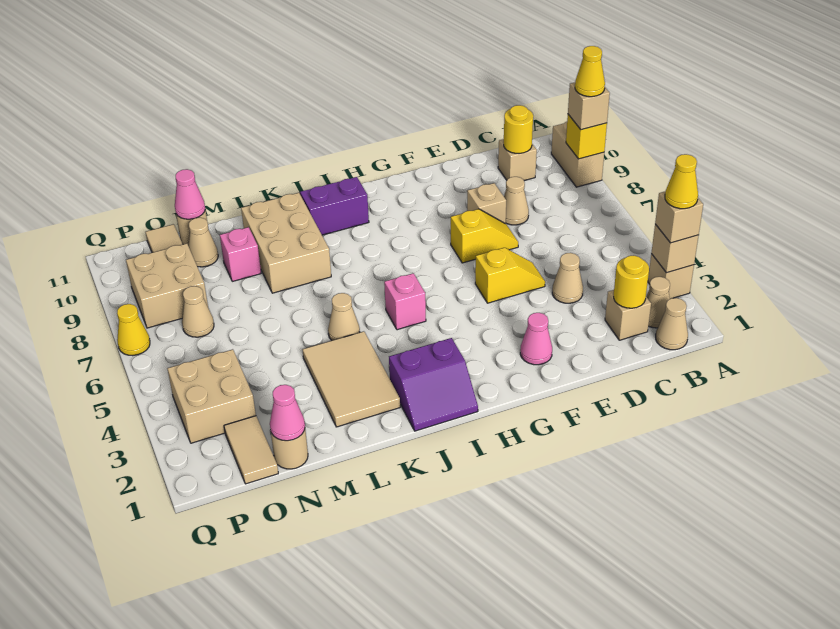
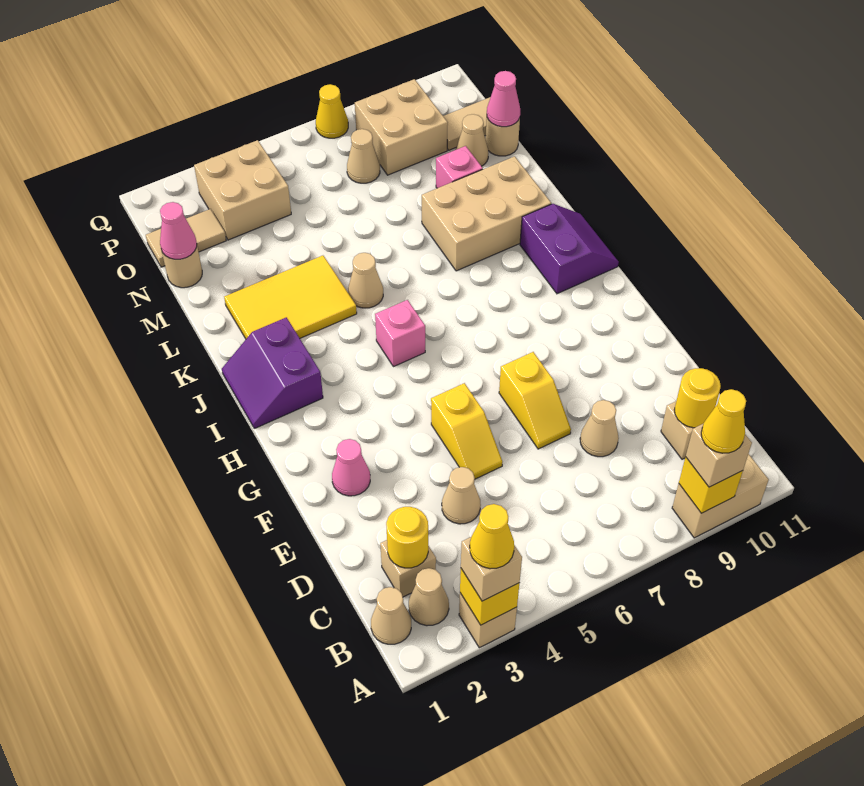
tan 1x1 brick [651,224,699,273] -> yellow 1x1 brick [460,569,519,625]
tan 1x1 brick [467,183,506,224] -> none
tan 2x3 tile [302,331,400,427] -> yellow 2x3 tile [224,256,357,339]

